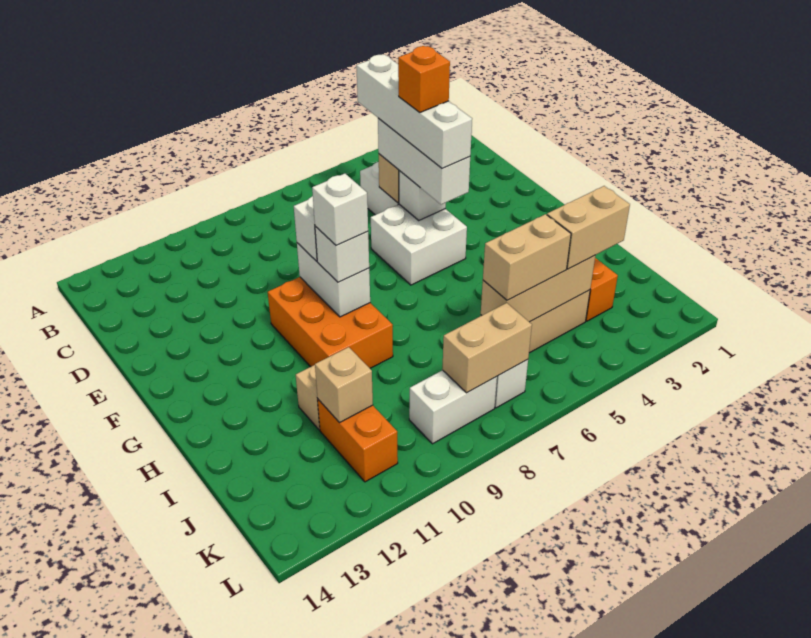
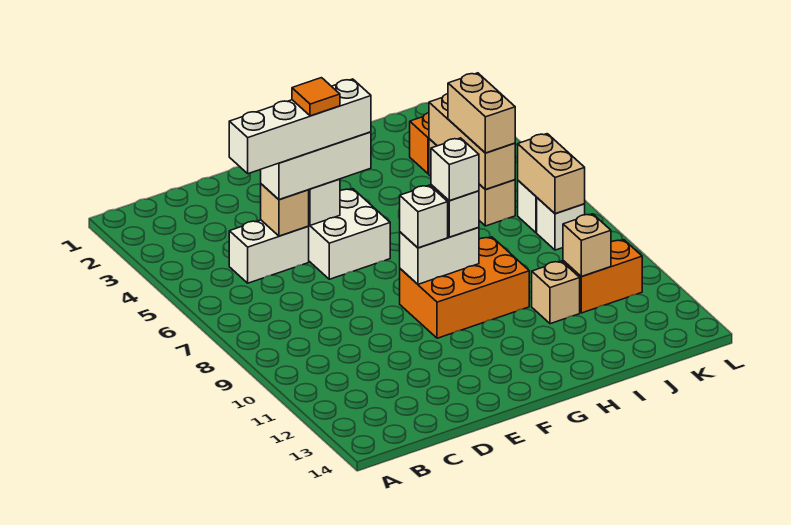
orange 1x1 brick [398,46,450,112] -> orange 1x1 tile [292,78,340,116]
tan 1x2 brick [547,186,630,269] -> none
white 1x2 brick [409,370,497,444] -> white 1x1 brick [537,198,585,250]

